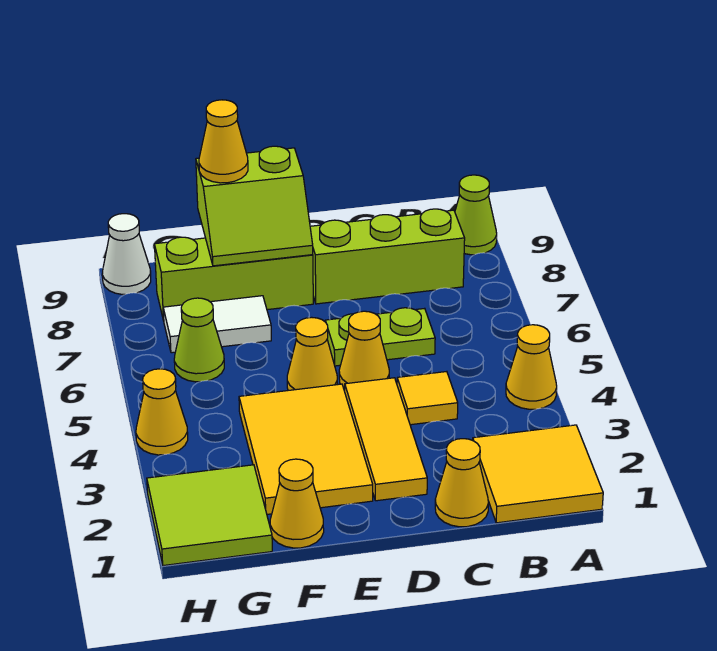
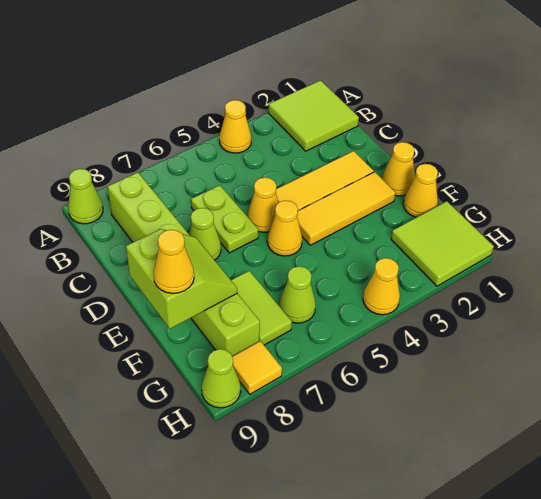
yellow 2x2 tile [473,425,603,523] -> lime 2x2 tile [269,81,359,151]
yellow 1x1 cone [435,439,488,527] -> yellow 1x1 cone moved to [382,142,415,196]
yellow 1x1 tile [397,372,458,425] -> yellow 1x1 tile moved to [232,341,282,394]
none -> lime 1x1 cone [189,208,221,260]
yellow 2x3 tile [239,384,373,514] -> yellow 1x3 tile [297,172,395,245]
white 1x2 tile [163,296,271,353] -> lime 1x2 tile [231,271,292,345]
white 1x1 cone [102,214,151,295] -> lime 1x1 cone [202,349,241,408]

